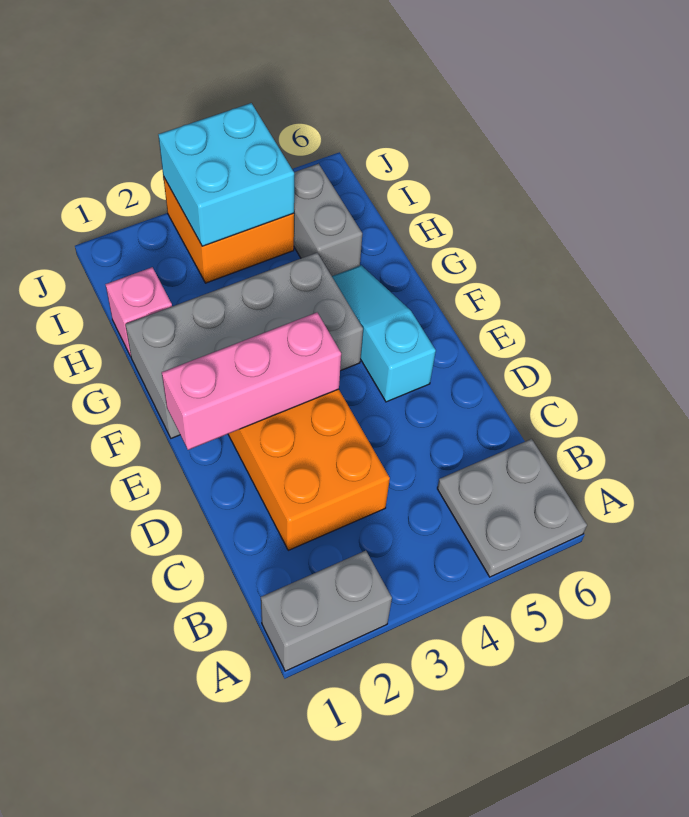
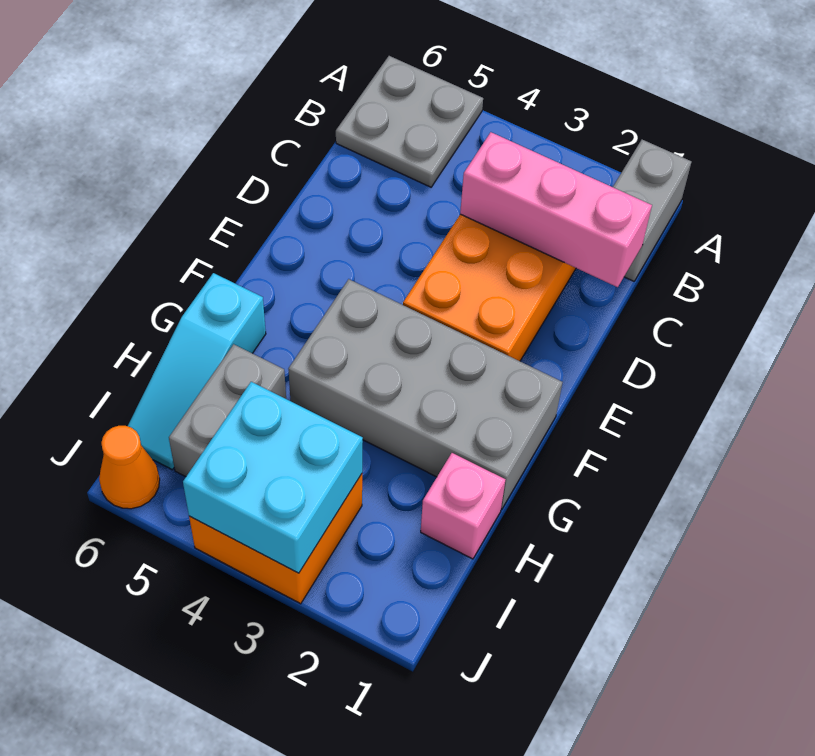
grey 1x2 brick [261,551,392,671] -> grey 1x2 brick turned to [613,140,691,281]
pink 1x3 brick [162,313,341,450] -> pink 1x3 brick moved to [460,132,652,287]
cyan 1x3 slope [332,265,436,402] -> cyan 1x3 slope moved to [128,273,266,470]
none -> orange 1x1 cone [99,426,160,509]

